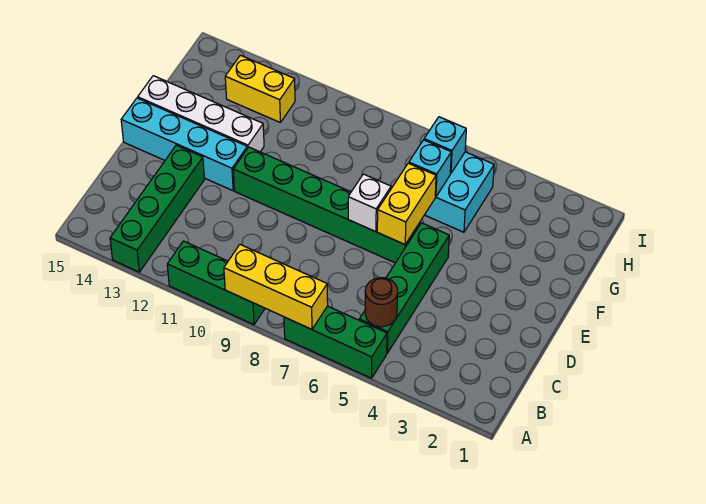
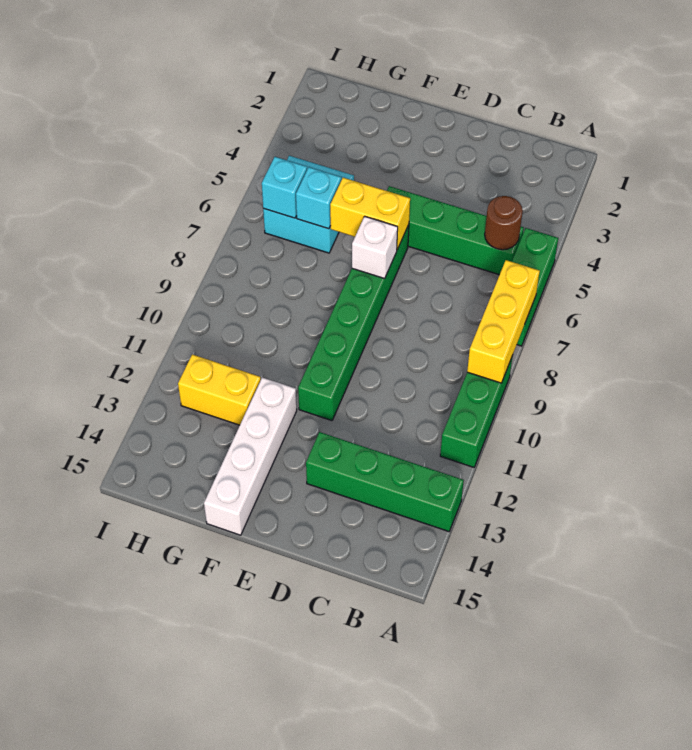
cyan 1x4 brick [121,98,247,191] -> none
yellow 1x2 brick [225,55,295,122] -> yellow 1x2 brick turned to [178,354,261,425]

